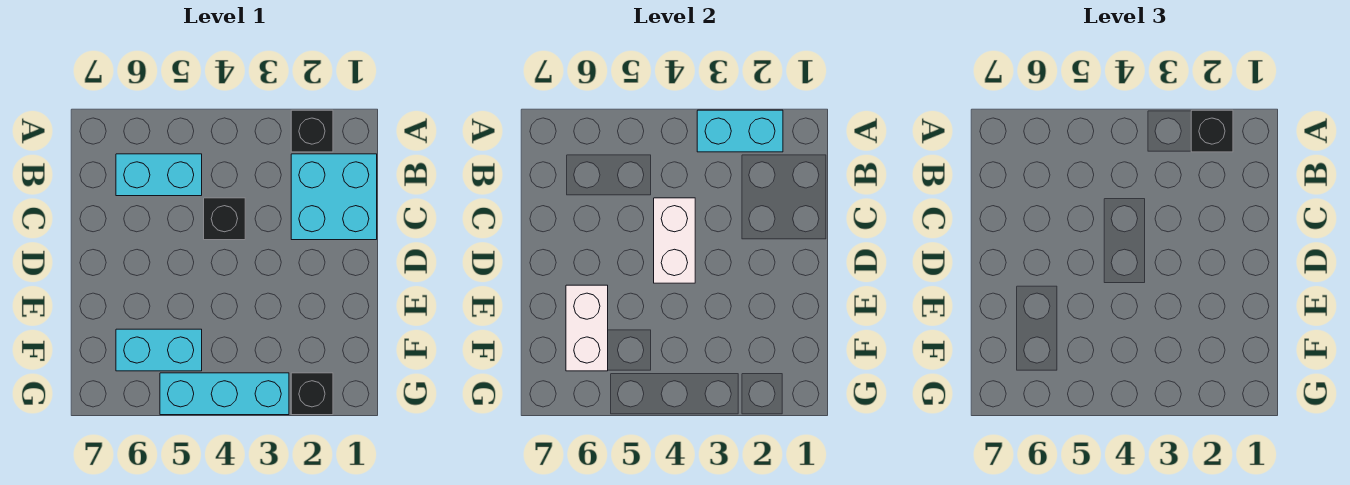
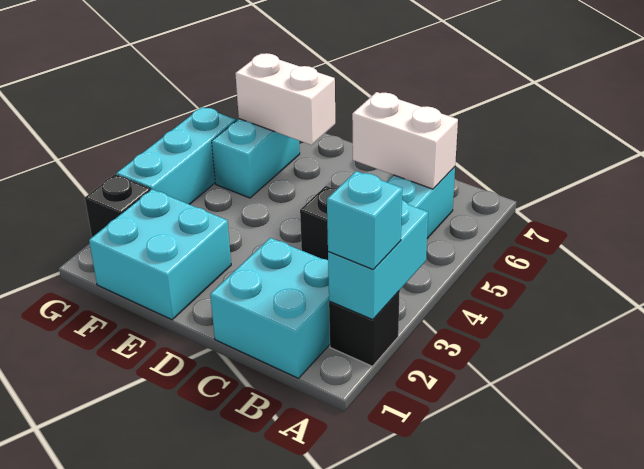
black 1x1 brick [1191,110,1233,152] -> cyan 1x1 brick [327,171,402,270]
white 1x2 brick [654,198,695,283] -> white 1x2 brick moved to [352,92,458,189]
none -> cyan 2x2 brick [89,189,231,320]

